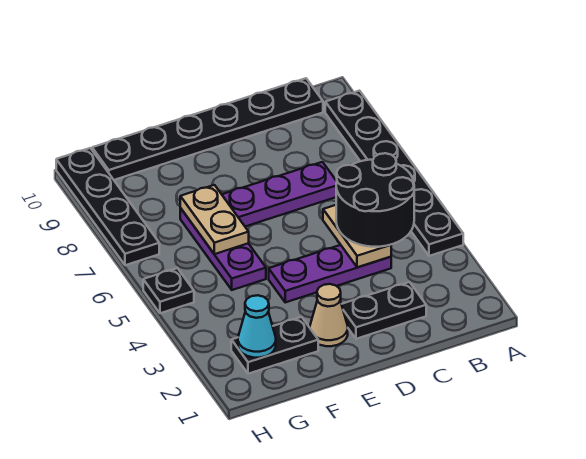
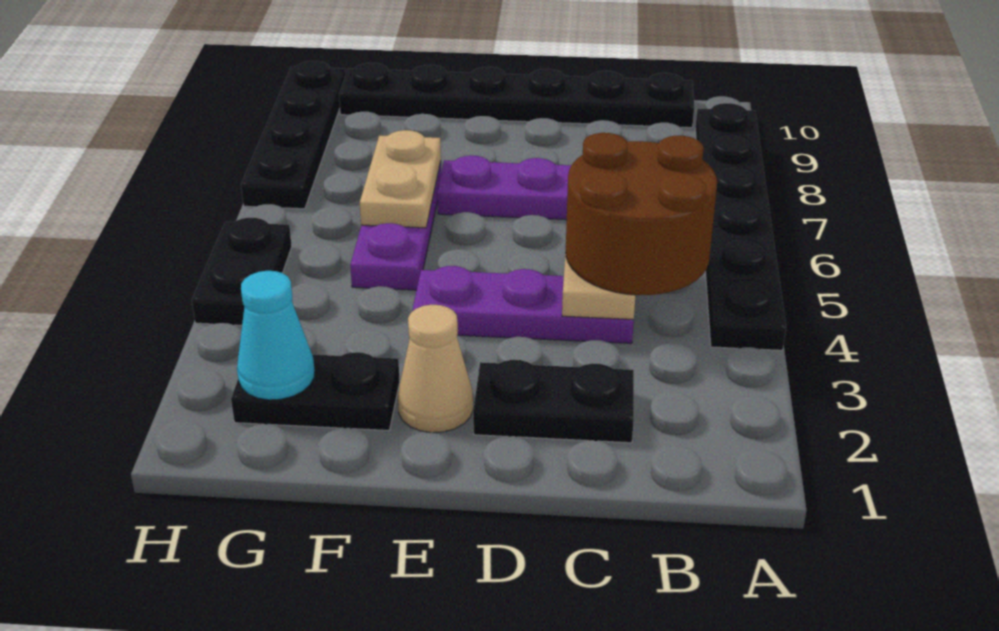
black 2x2 round brick [336,153,414,247] -> brown 2x2 round brick [566,133,717,295]
black 1x1 plate [143,268,194,313] -> black 1x2 plate [192,218,292,325]

